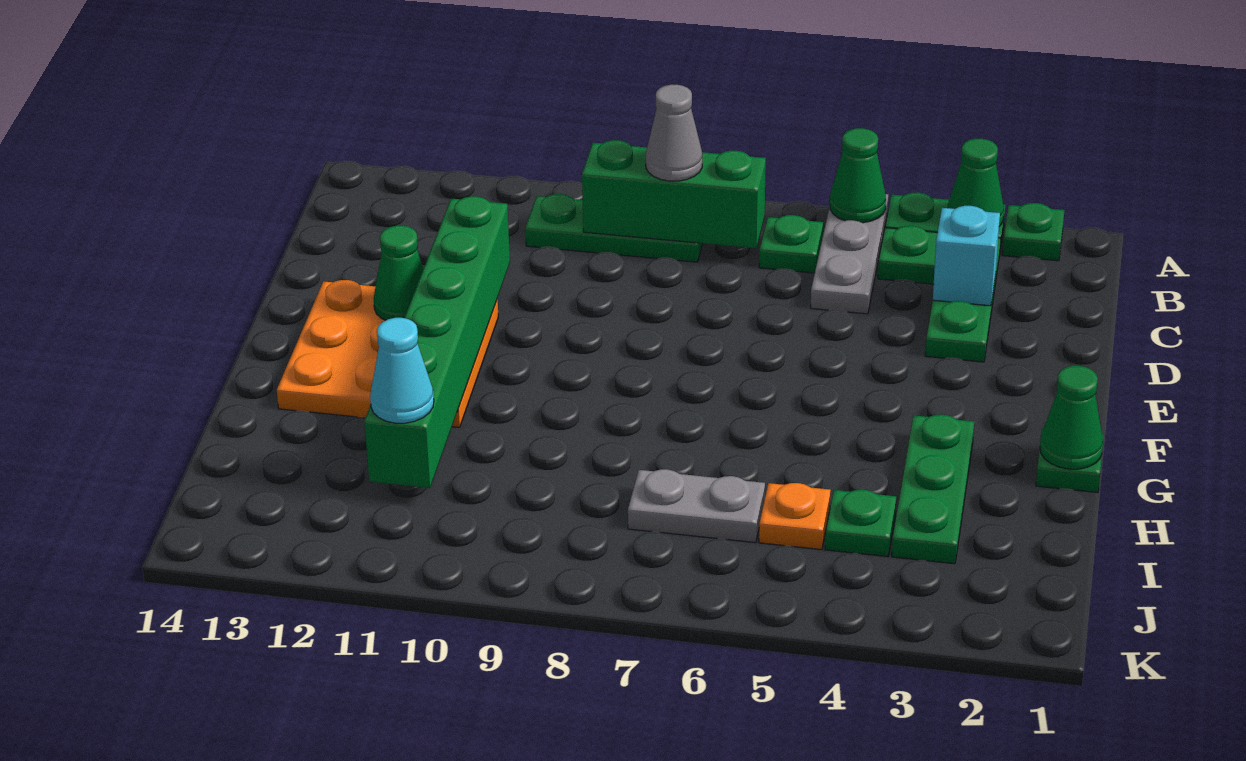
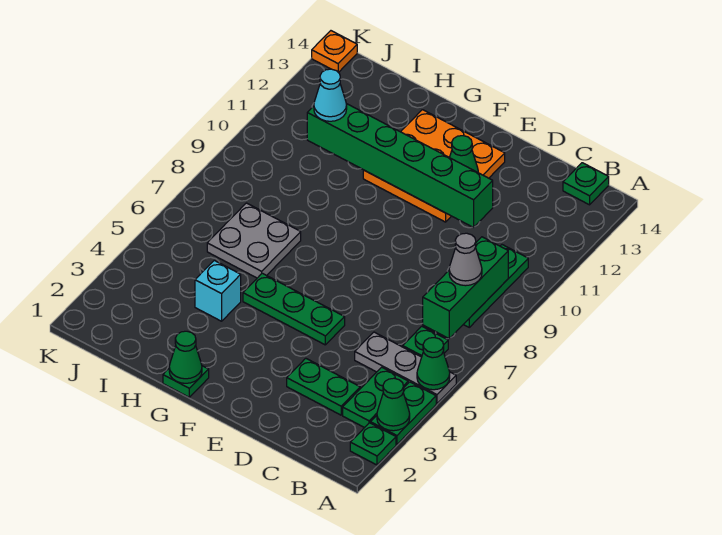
cyan 1x1 brick [933,206,1000,306] -> cyan 1x1 brick moved to [195,260,241,321]
green 1x3 plate [892,415,974,564] -> green 1x3 plate moved to [243,273,345,345]
green 1x1 plate [825,490,896,557] -> green 1x1 plate moved to [563,163,609,205]
orange 1x1 plate [759,483,831,550] -> orange 1x1 plate moved to [312,31,357,73]
grey 1x2 plate [628,469,765,543] -> grey 2x2 plate [207,203,301,278]

